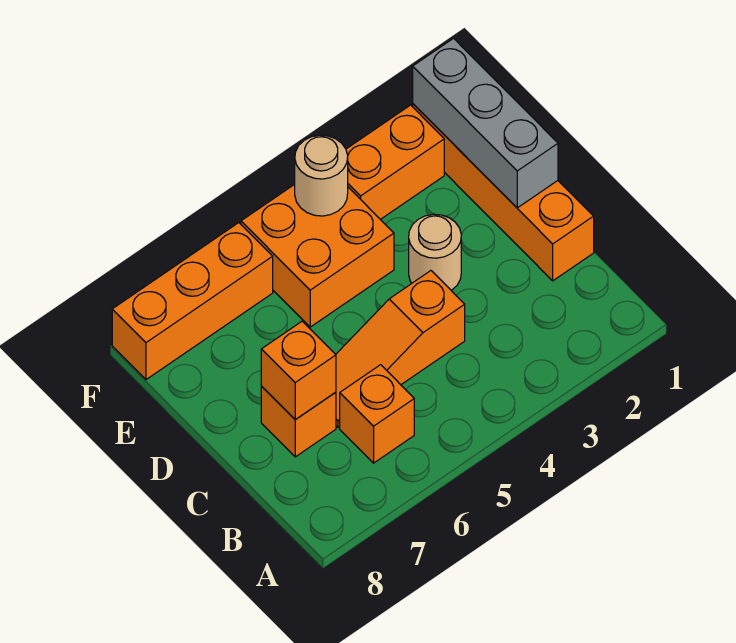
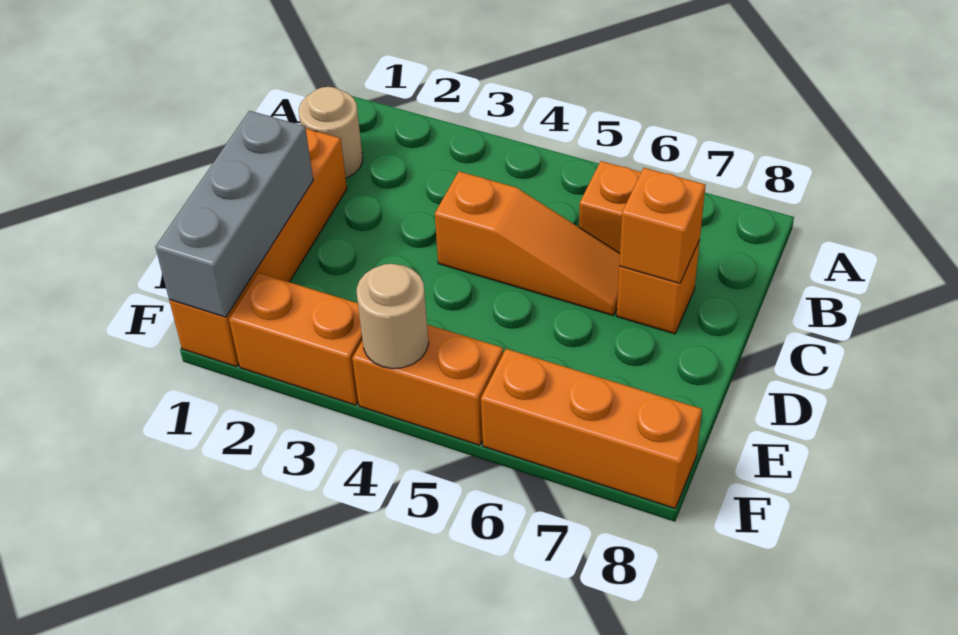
tan 1x1 round brick [409,214,461,290] -> tan 1x1 round brick moved to [299,87,363,178]
orange 2x2 brick [241,184,394,327] -> orange 1x2 brick [352,325,503,445]

